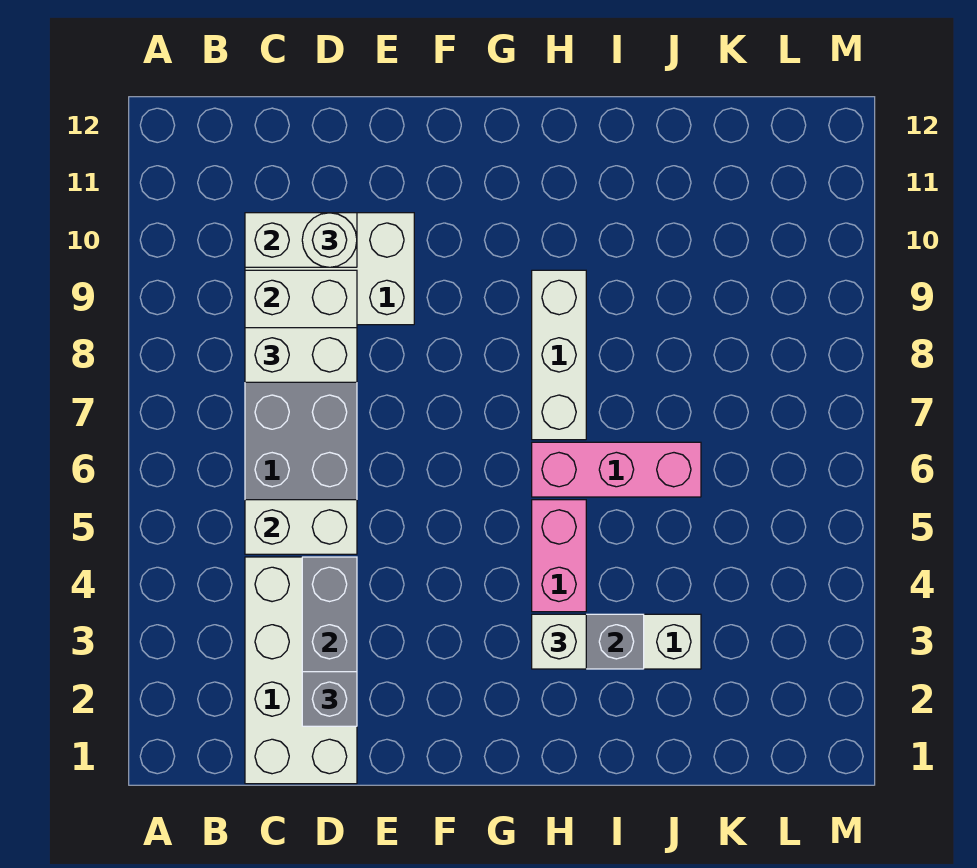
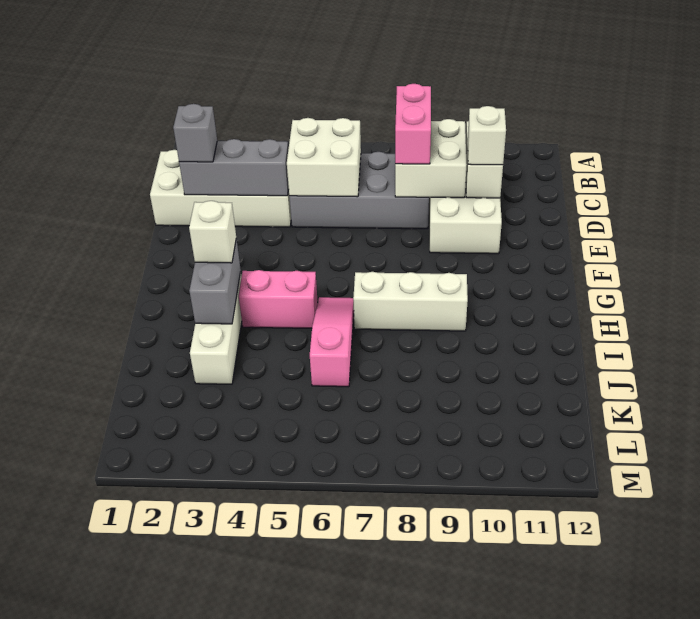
white 1x2 brick [245,500,357,554] -> white 2x2 brick [287,118,361,197]
white 1x2 brick [245,328,357,382] -> pink 1x2 brick [395,84,431,164]
white 1x1 round brick [302,213,357,267] -> white 1x1 brick [468,106,506,165]
pink 1x3 brick [532,442,701,497] -> pink 1x3 slope [310,297,354,387]

